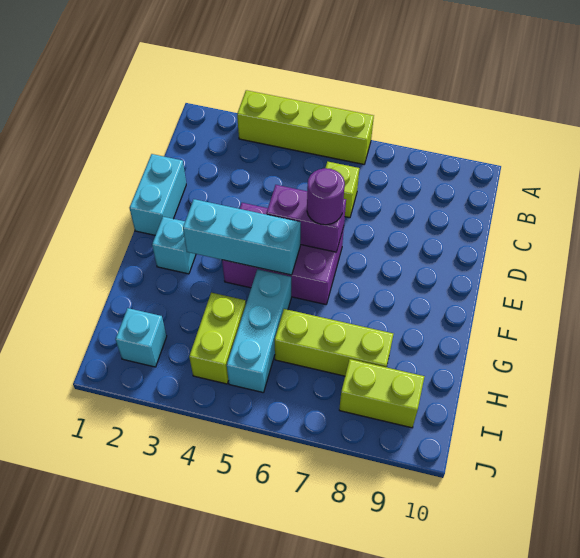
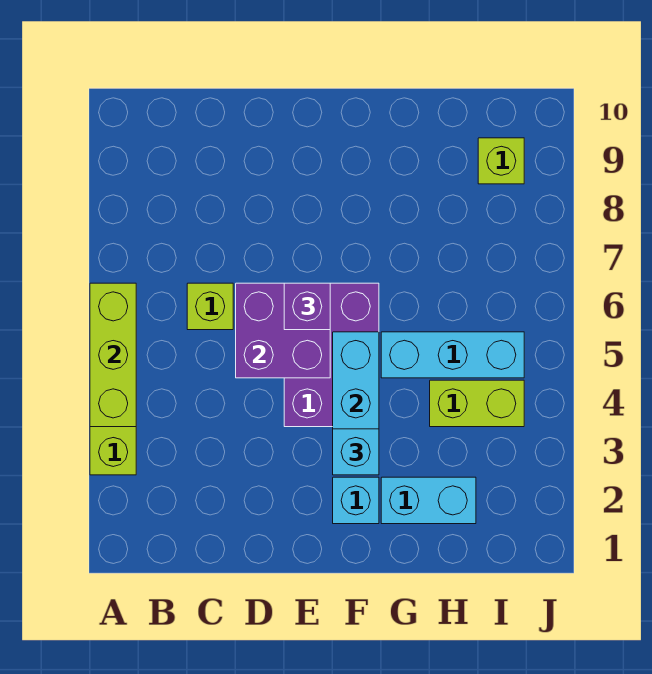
cyan 1x2 brick [129,154,186,235] -> cyan 1x2 brick moved to [381,477,476,524]
purple 1x2 brick [266,185,346,252] -> purple 2x2 brick [236,283,330,378]
purple 1x1 round brick [307,168,345,225] -> purple 1x1 brick [284,283,330,330]
lime 1x3 brick [275,309,393,376] -> lime 1x3 brick moved to [90,283,136,427]
cyan 1x1 brick [116,308,167,367] -> cyan 1x1 brick moved to [333,429,379,475]
lime 1x2 brick [339,359,424,428] -> lime 1x1 brick [478,138,524,184]

